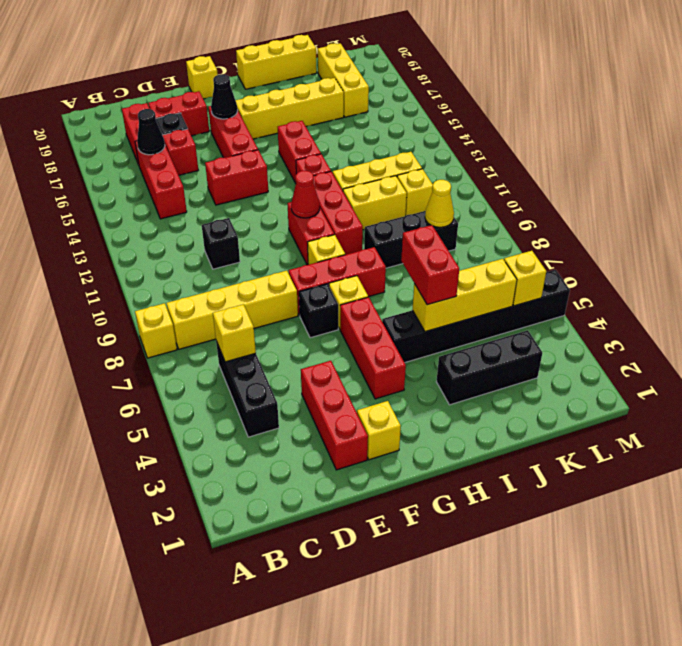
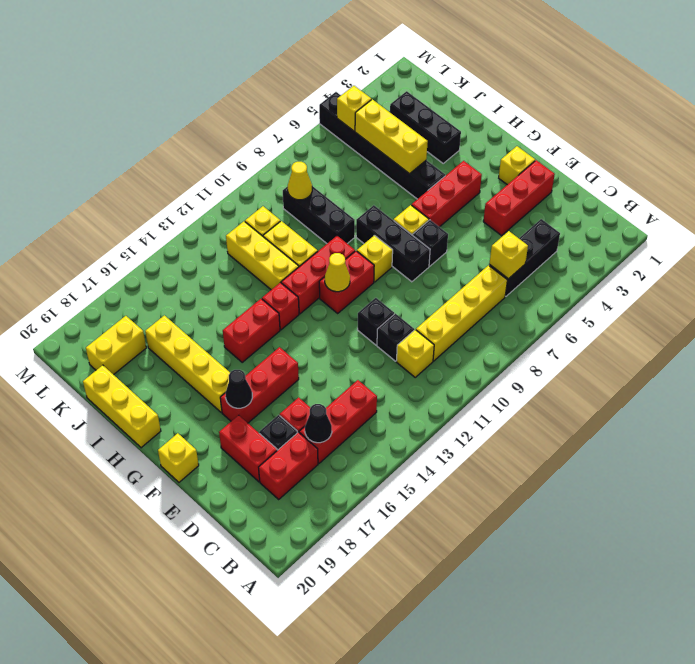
yellow 1x1 brick [135,303,177,358] -> yellow 1x1 brick moved to [397,330,434,377]
yellow 1x4 brick [167,271,298,349] -> yellow 1x4 brick turned to [416,265,507,361]
none -> black 1x1 brick [358,298,394,345]
red 1x2 brick [205,150,268,205] -> none
red 1x3 brick [289,247,386,316] -> black 1x3 brick [356,205,430,282]
red 1x1 cone [291,171,320,218] -> yellow 1x1 cone [325,253,350,292]
red 1x2 brick [401,225,459,305] -> none
yellow 1x3 brick [318,43,369,117] -> yellow 1x2 brick [86,316,146,375]

